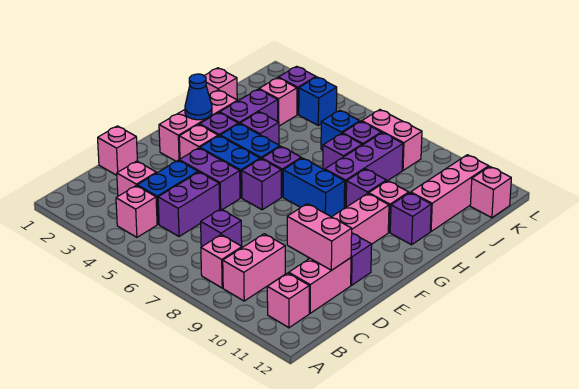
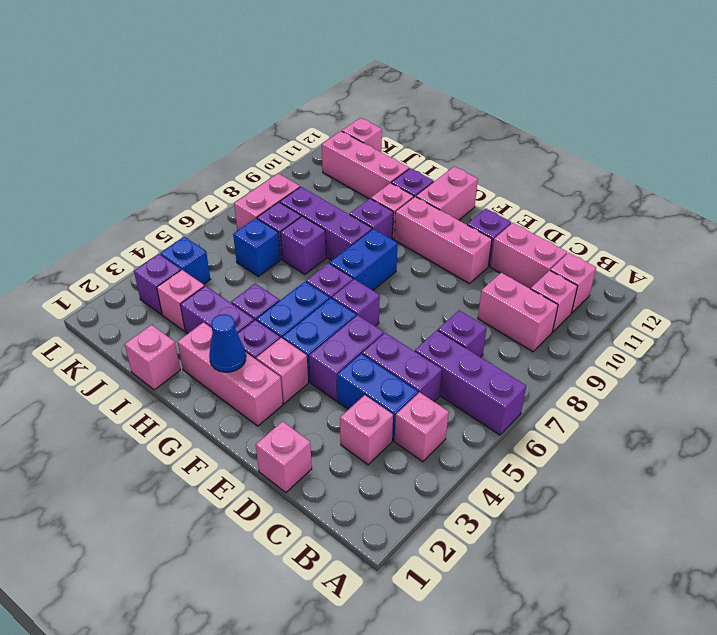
none -> purple 1x3 brick [415,330,526,435]
pink 1x1 brick [201,235,242,288] -> pink 1x1 brick moved to [531,270,577,332]
pink 1x2 brick [287,204,352,270] -> pink 1x2 brick moved to [416,167,478,220]

